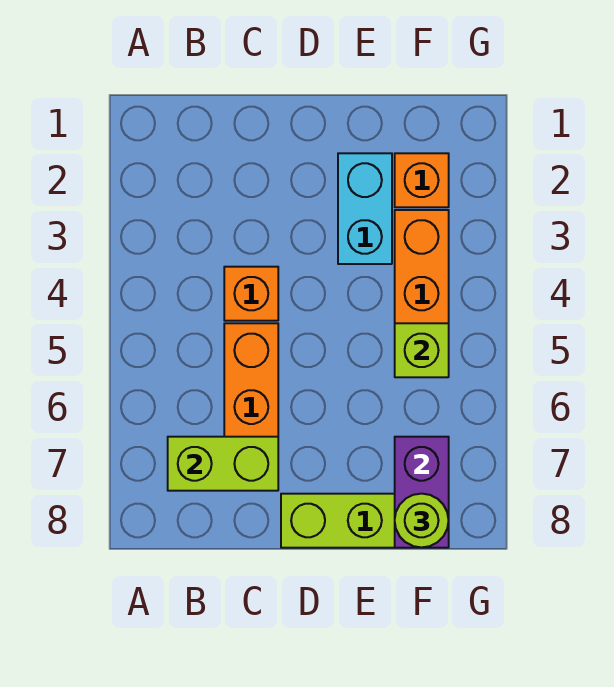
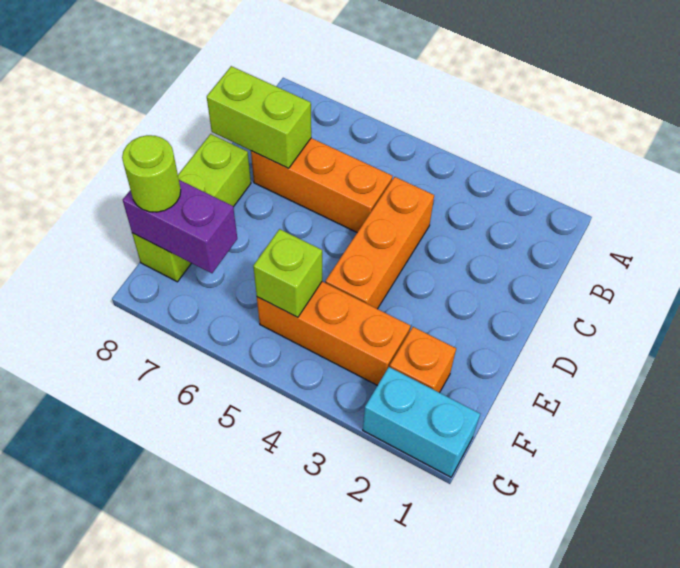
lime 1x2 brick [168,437,278,491] -> lime 1x2 brick turned to [207,66,311,168]
orange 1x1 brick [224,267,278,321] -> orange 1x3 brick [325,177,434,309]
cyan 1x2 brick [338,153,392,264] -> cyan 1x2 brick moved to [363,367,480,477]

